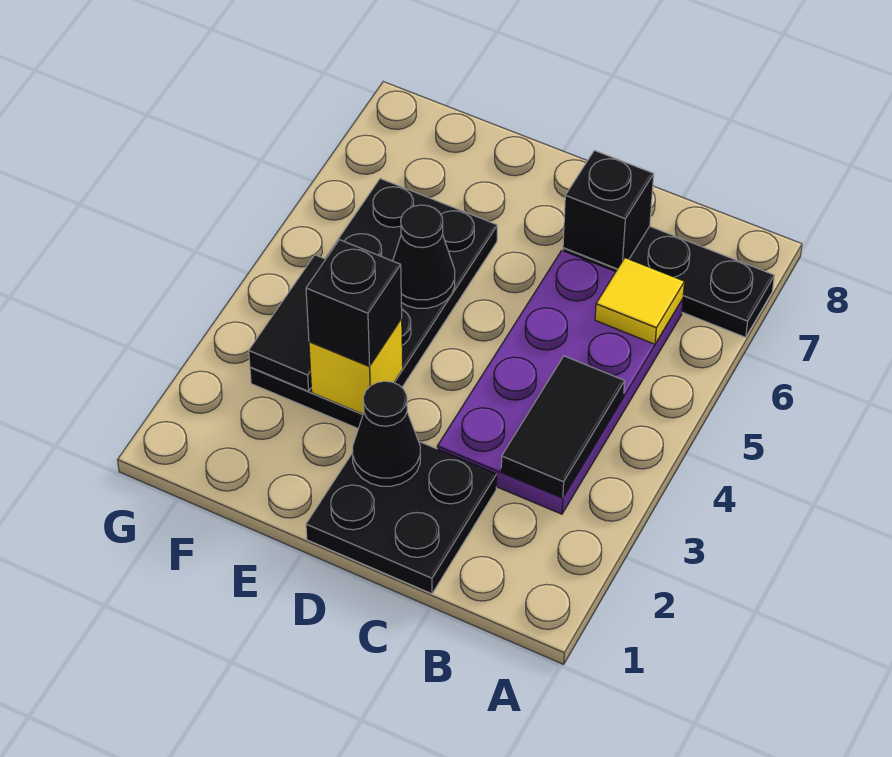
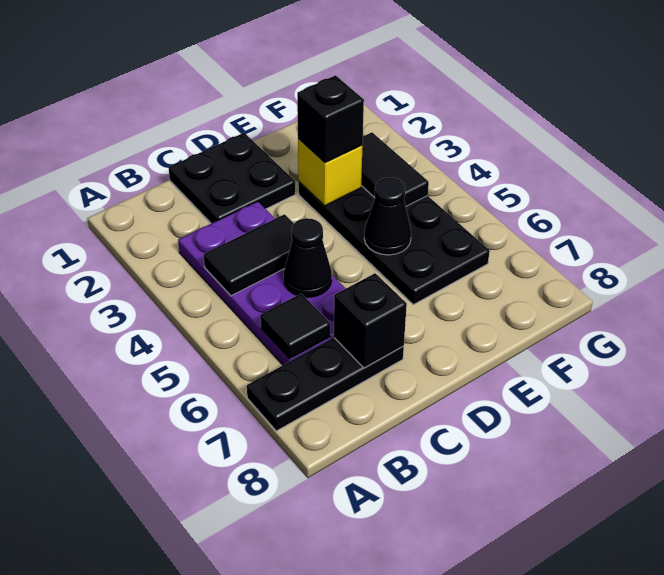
black 1x2 tile [501,356,625,498] -> black 1x2 tile turned to [204,214,294,296]
yellow 1x1 tile [595,258,684,344] -> black 1x1 tile [260,294,330,359]
black 1x1 cone [353,381,420,486] -> black 1x1 cone moved to [284,218,332,297]

